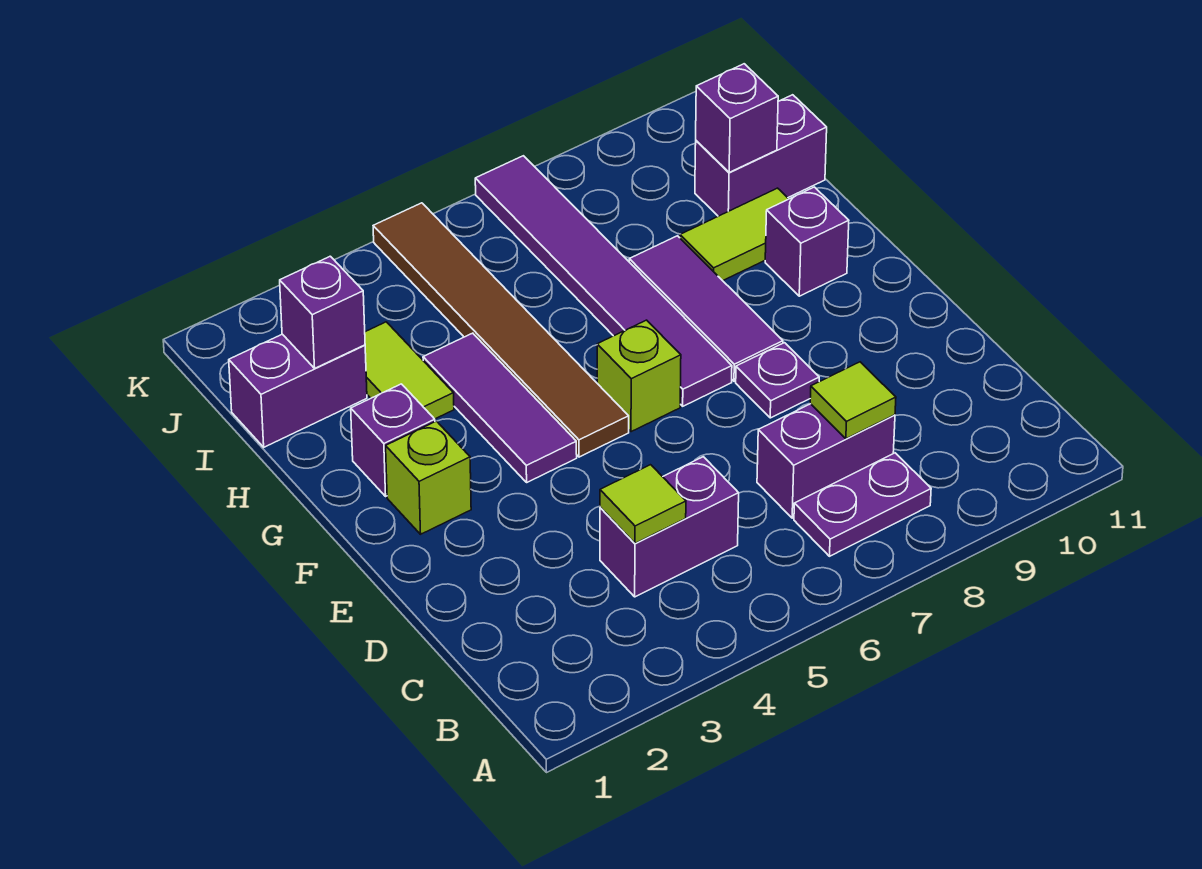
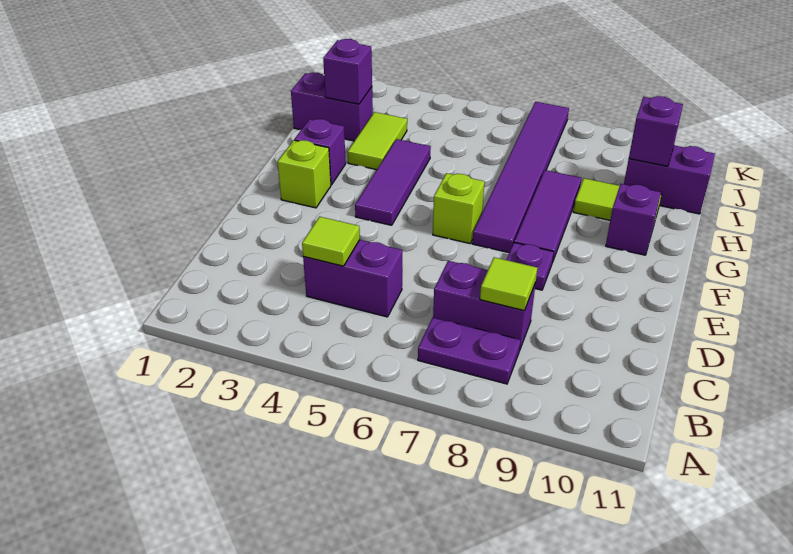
brown 1x6 tile [373,203,629,457] -> none

